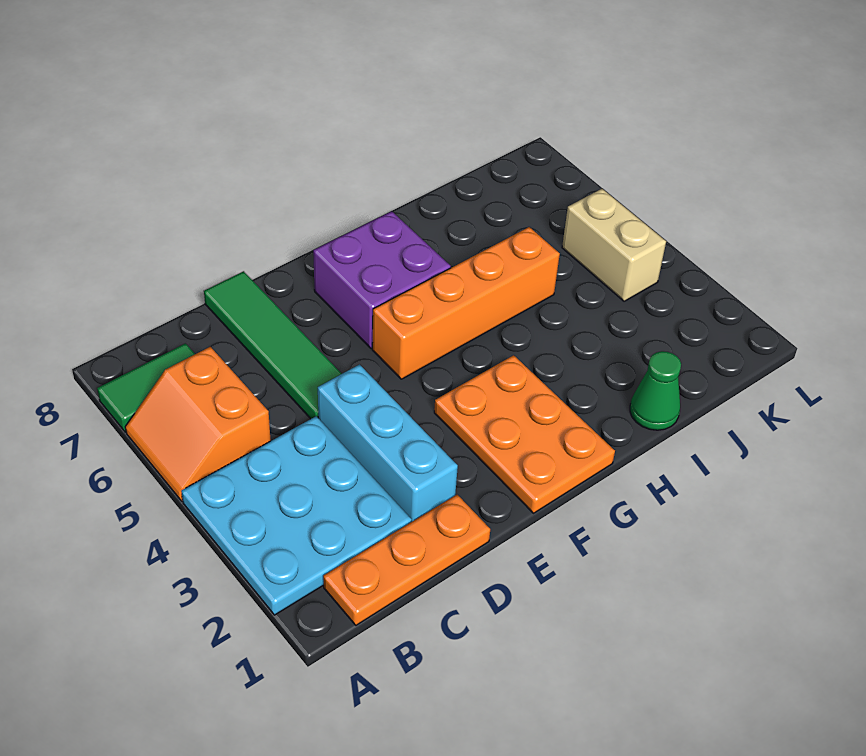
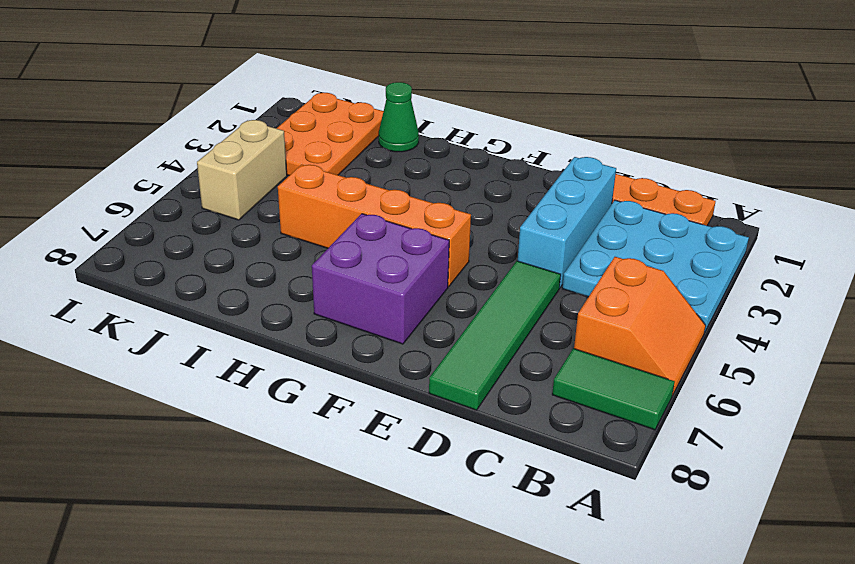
orange 2x3 plate [434,355,615,513] -> orange 2x3 plate moved to [277,93,383,176]

